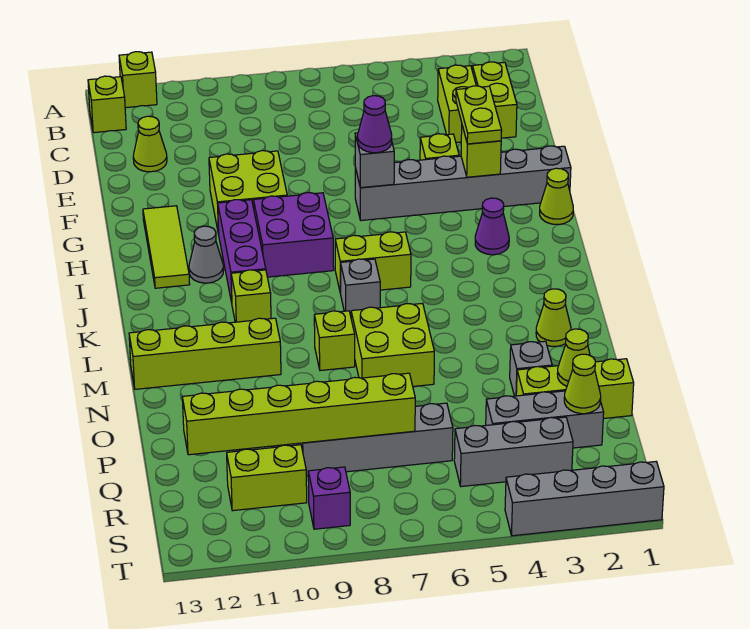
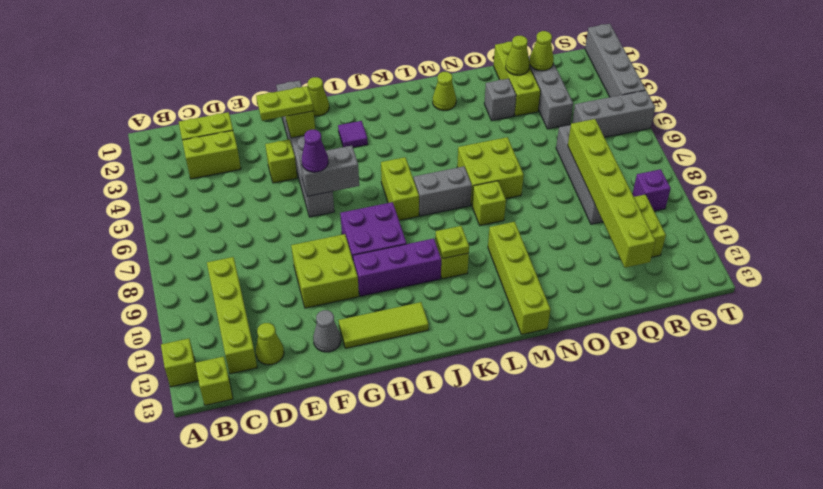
none -> lime 1x4 brick [207,257,257,374]
grey 1x1 brick [355,133,394,188] -> grey 1x2 brick [300,146,359,196]
purple 1x1 cone [475,198,509,255] -> purple 1x1 tile [338,121,368,147]
grey 1x1 cone [189,226,224,283] -> grey 1x1 cone moved to [313,310,341,352]
grey 1x1 brick [340,259,380,316] -> grey 1x2 brick [414,166,472,216]
none -> lime 1x1 plate [435,226,469,258]
grey 1x3 brick [454,417,573,487] -> grey 1x3 brick turned to [572,90,655,137]

